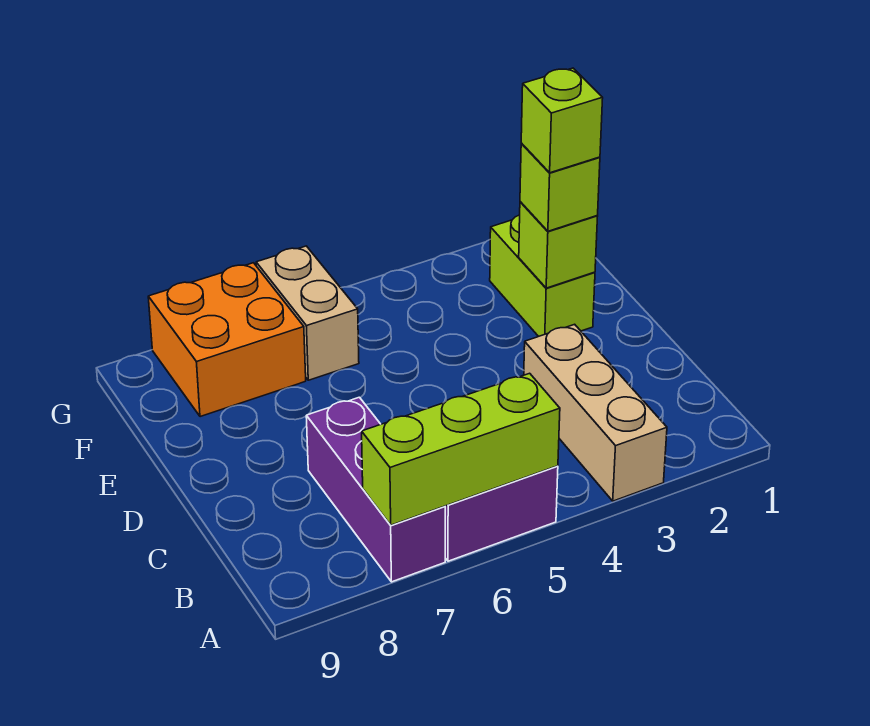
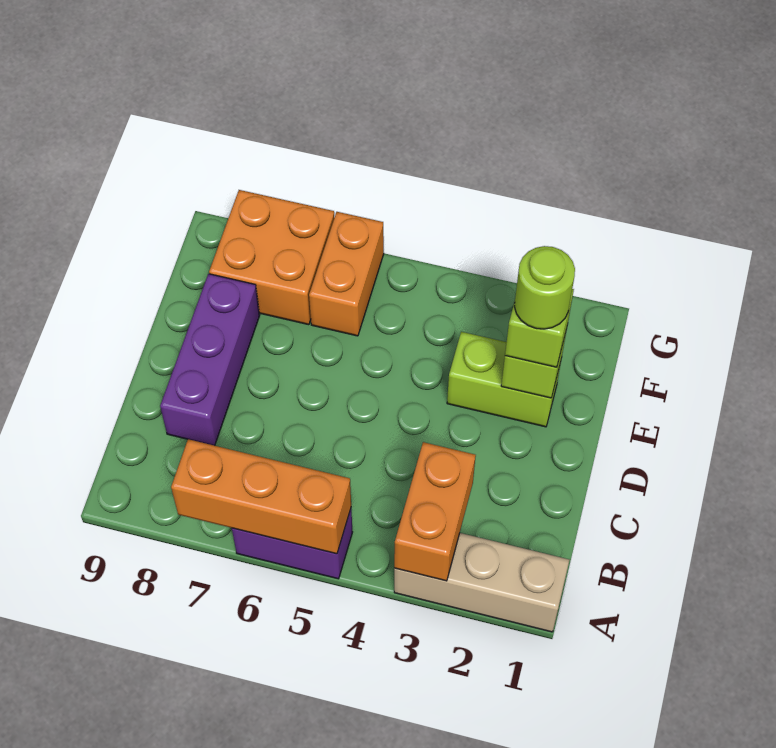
tan 1x3 brick [524,324,667,501] -> tan 1x3 brick turned to [394,533,569,632]
none -> orange 1x2 brick [394,442,476,581]
lime 1x3 brick [362,373,560,525] -> orange 1x3 brick [171,439,351,554]
purple 1x3 brick [306,397,445,582] -> purple 1x3 brick moved to [160,274,260,446]
lime 1x2 brick [490,215,595,336] -> lime 1x2 brick turned to [447,332,561,427]
lime 1x1 brick [521,68,603,173] -> lime 1x1 round brick [515,246,575,329]
tan 1x2 brick [256,246,359,380] -> orange 1x2 brick [309,212,384,336]

